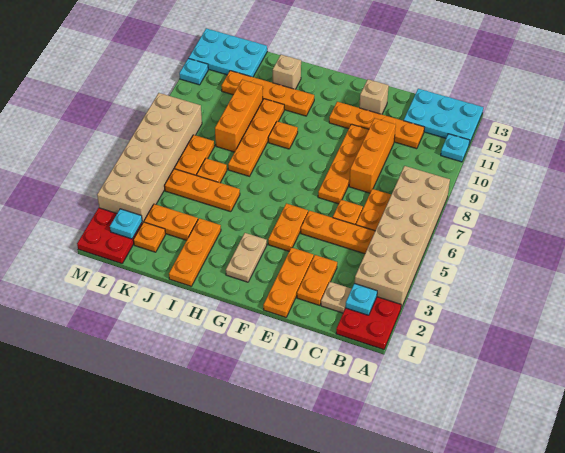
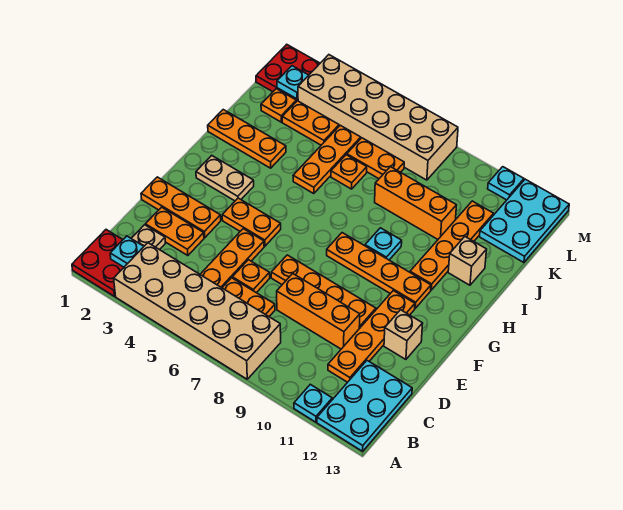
orange 1x1 plate [268,121,298,149] -> cyan 1x1 plate [365,228,402,260]
orange 1x4 plate [228,99,284,176] -> orange 1x4 plate moved to [327,233,431,308]
orange 1x2 plate [144,204,198,240] -> orange 1x2 plate turned to [282,101,339,145]

